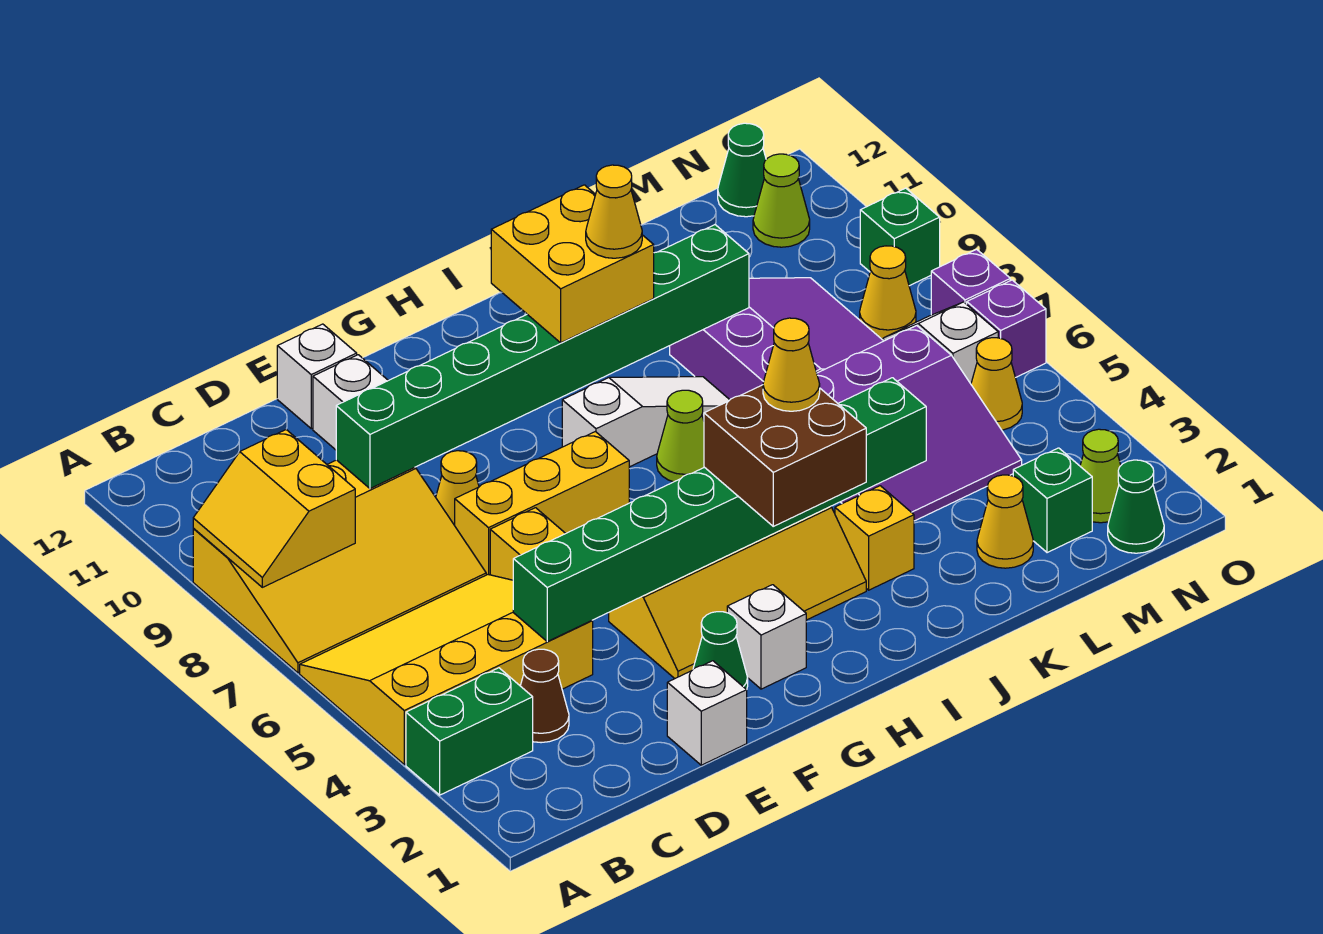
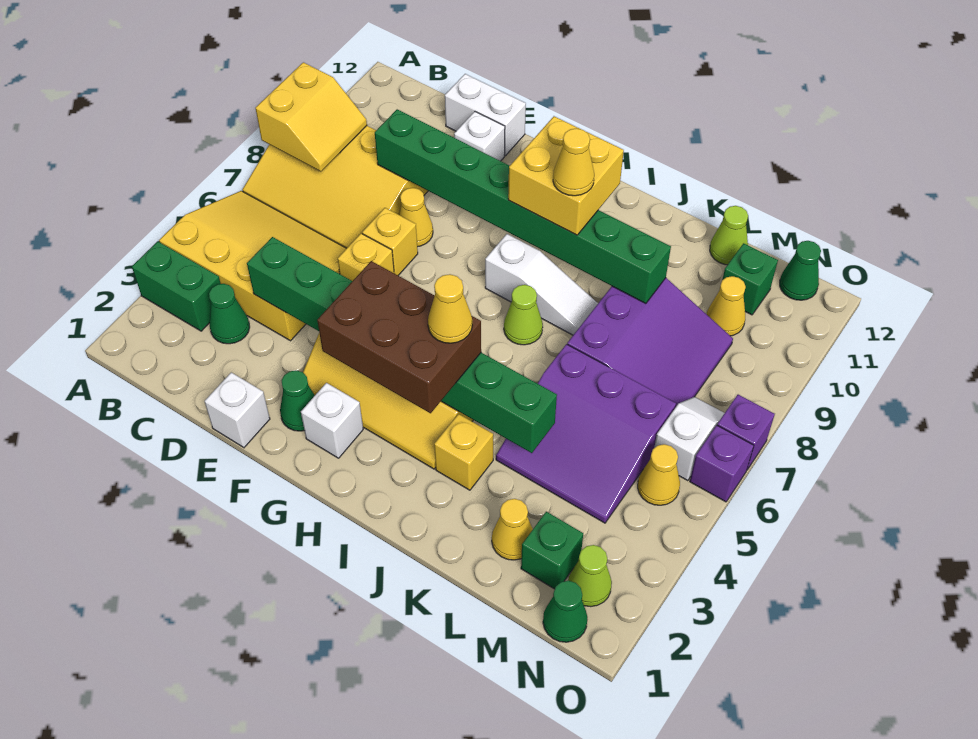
yellow 2x2 slope [193,430,355,587] -> yellow 2x2 slope turned to [255,62,367,171]
brown 1x1 cone [521,649,569,743] -> green 1x1 cone [209,284,250,344]
yellow 1x3 brick [455,432,629,575] -> yellow 1x1 brick [362,208,418,275]
white 1x1 brick [277,324,357,429] -> white 1x2 brick [445,74,526,156]
brown 2x2 brick [704,385,866,526] -> brown 2x3 brick [317,261,481,413]
yellow 1x1 cone [860,246,916,339] -> yellow 1x1 cone moved to [707,276,746,336]
lime 1x1 cone [753,154,810,247] -> lime 1x1 cone moved to [710,206,748,265]
green 1x1 brick [860,188,940,286] -> green 1x1 brick moved to [722,243,778,315]

